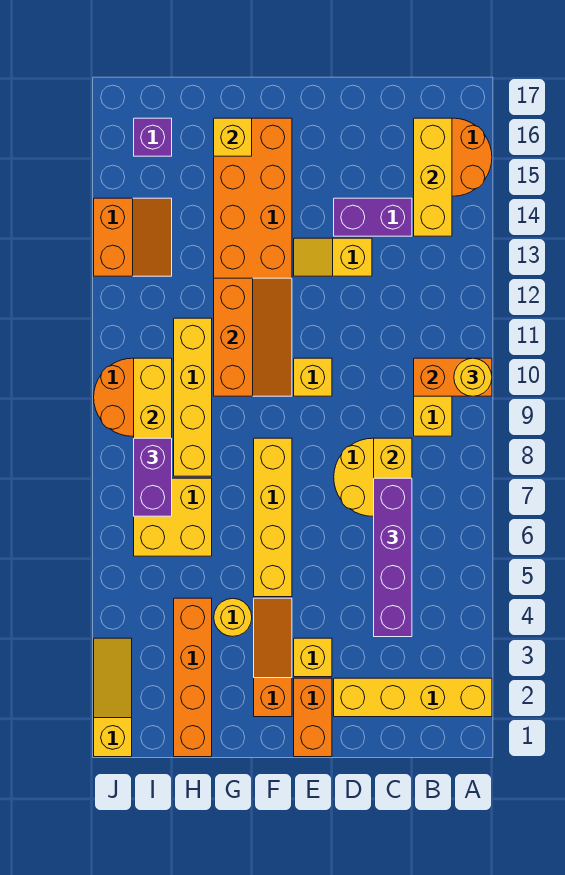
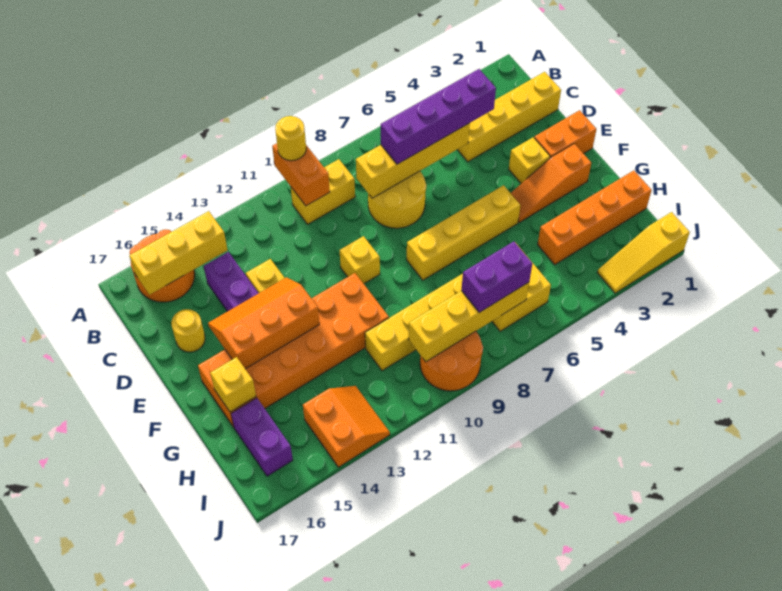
yellow 1x4 brick [334,678,492,717] -> yellow 1x4 brick turned to [457,72,561,162]
orange 2x3 slope [214,278,292,396] -> orange 2x3 slope moved to [208,277,319,369]
yellow 1x1 round brick [214,598,252,636] -> yellow 1x1 round brick moved to [171,309,205,352]
orange 2x2 slope [94,198,172,276] -> orange 2x2 slope turned to [303,386,390,467]
purple 1x1 brick [134,118,172,156] -> purple 1x2 brick [231,398,293,476]

